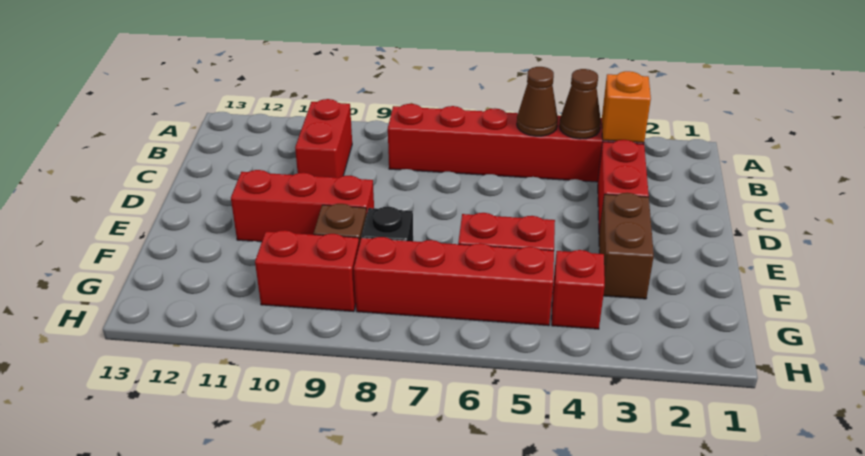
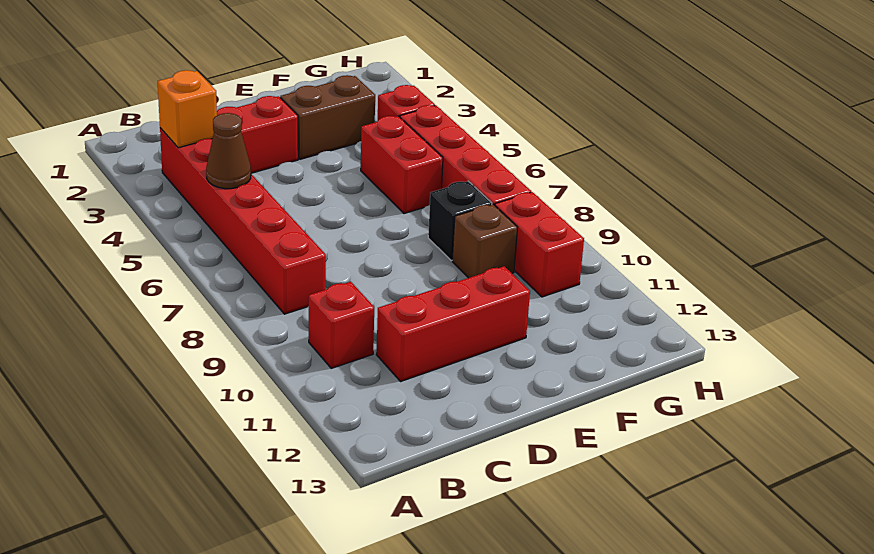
brown 1x1 cone [559,69,601,139] -> none
red 1x2 brick [295,99,352,178] -> red 1x1 brick [309,282,374,368]
red 1x3 brick [231,170,374,242] -> red 1x3 brick turned to [376,266,530,382]

